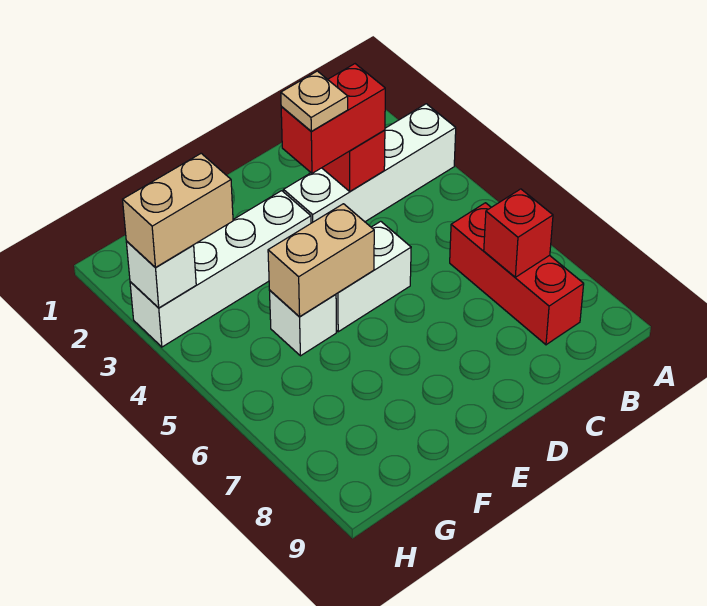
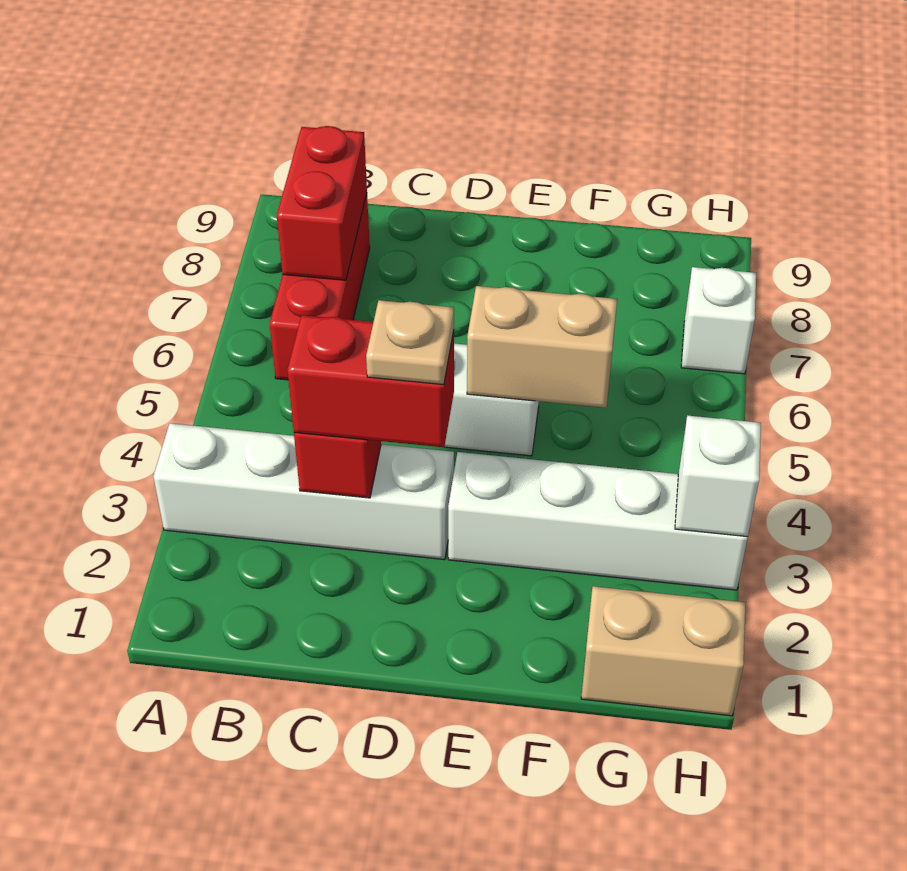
red 1x1 brick [484,189,553,277] -> red 1x2 brick [277,126,367,280]
white 1x1 brick [270,291,336,356] -> white 1x1 brick moved to [681,267,756,374]
tan 1x2 brick [123,153,233,267] -> tan 1x2 brick moved to [581,586,746,716]

